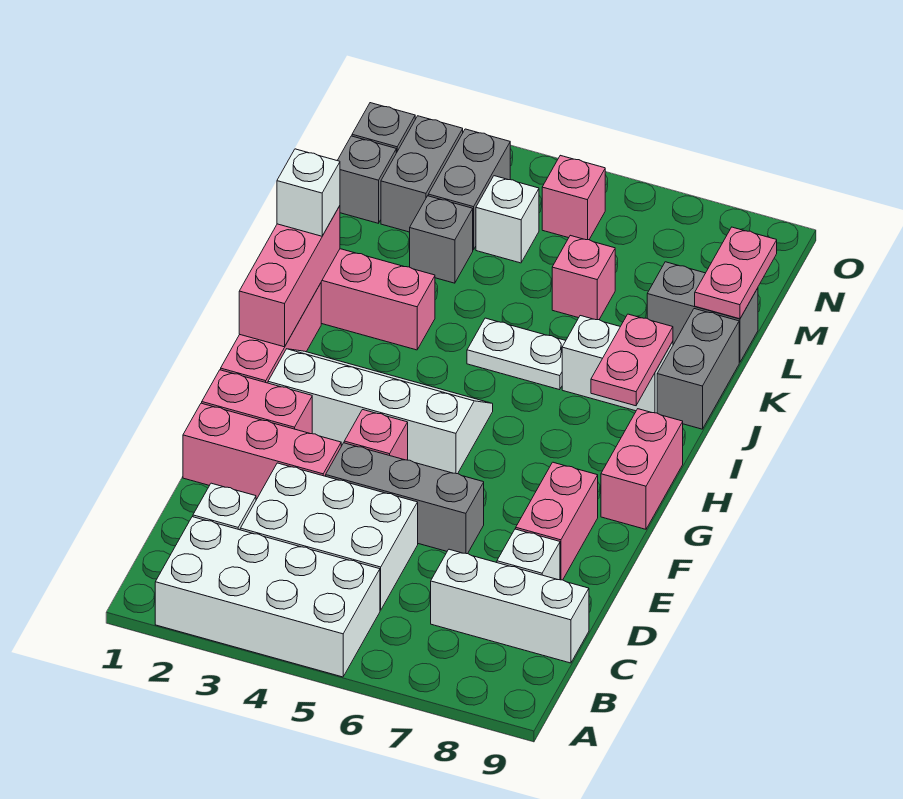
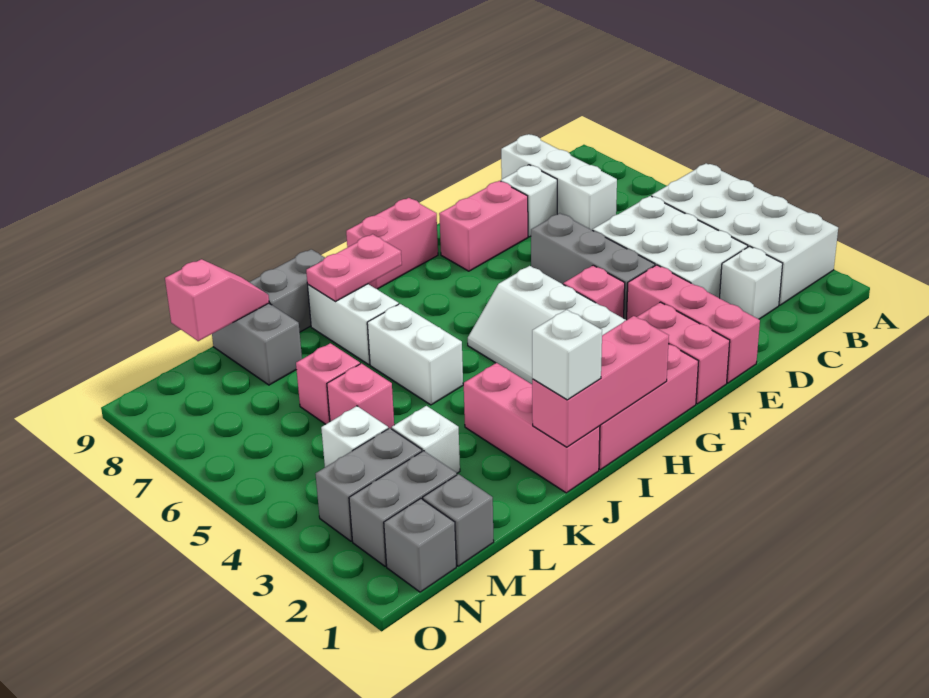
white 1x2 plate [467,318,566,390] -> white 1x2 brick [367,304,463,405]
grey 1x1 brick [410,196,473,283] -> white 1x1 brick [392,406,460,473]
pink 1x2 plate [695,227,777,319] -> pink 1x2 slope [165,259,269,341]
pink 1x1 brick [542,155,605,240] -> pink 1x1 brick moved to [327,363,394,429]

